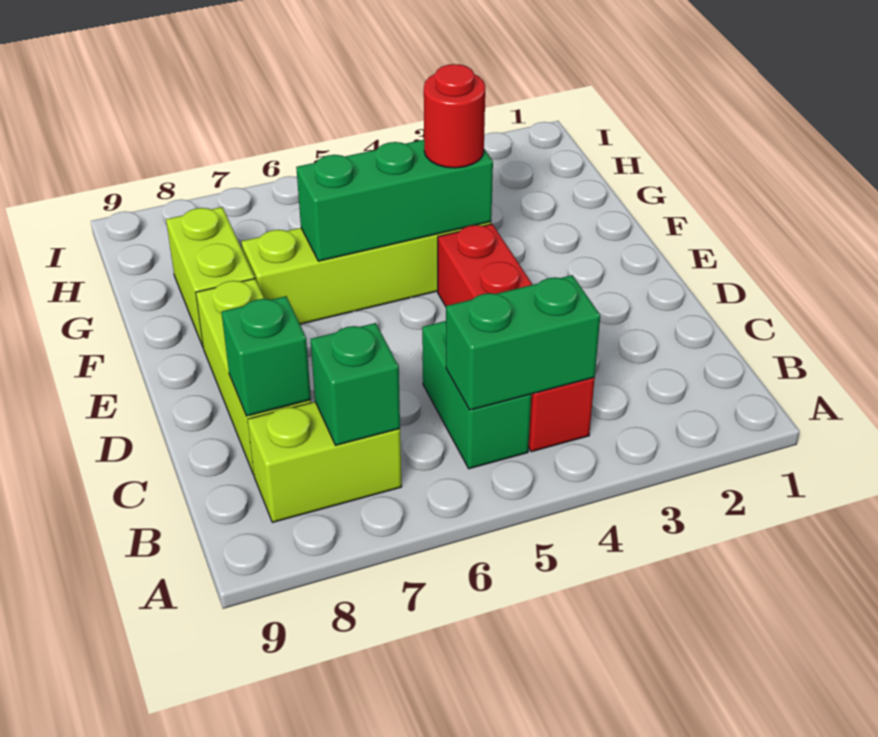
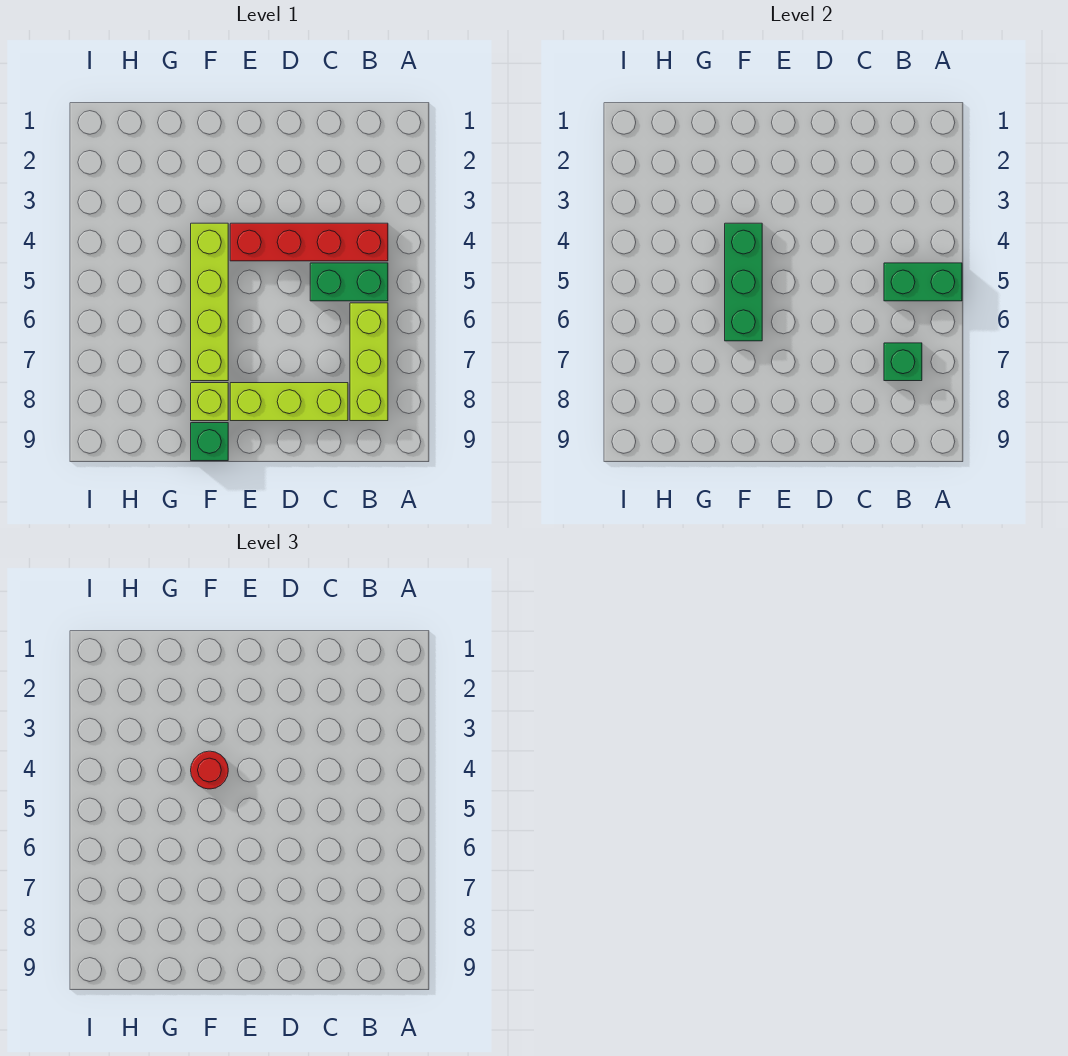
green 1x2 brick [446,275,600,410] -> green 1x2 brick turned to [884,263,962,301]
lime 1x2 brick [248,402,402,522] -> lime 1x3 brick [350,303,388,421]
green 1x1 brick [222,296,311,416] -> green 1x1 brick moved to [191,423,228,461]
lime 1x2 brick [166,207,255,346] -> lime 1x1 brick [191,383,228,421]

